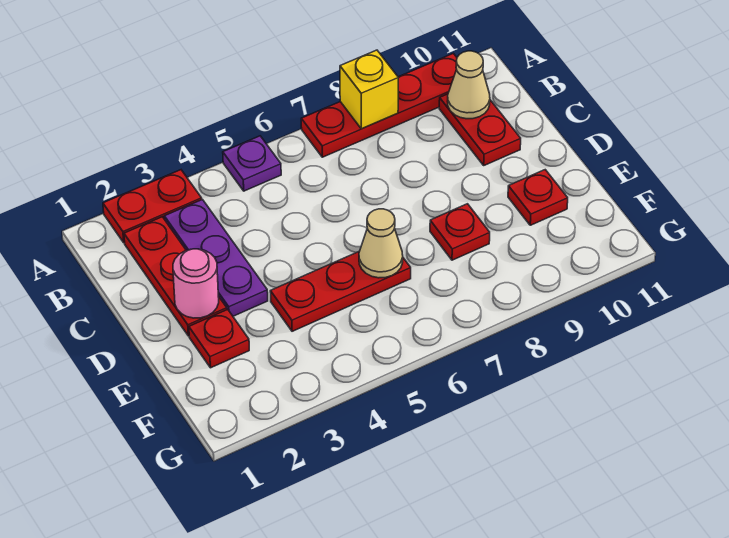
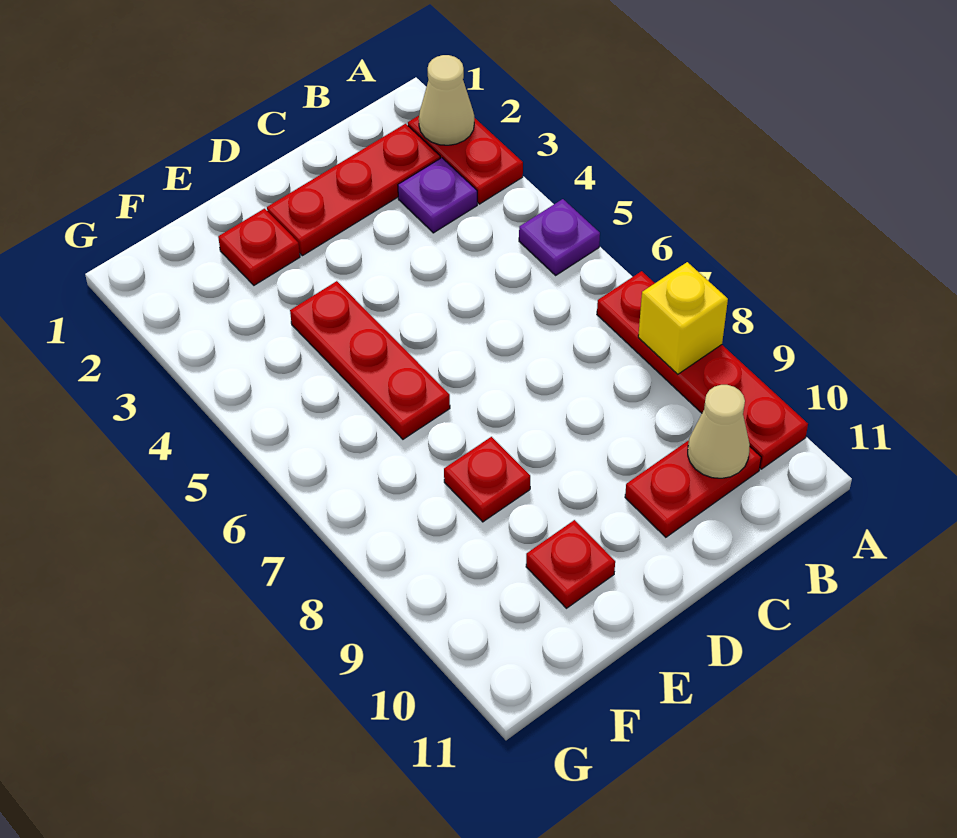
purple 1x3 plate [164,200,268,316] -> purple 1x1 plate [398,158,477,233]
pink 1x1 round brick [173,249,219,318] -> none
tan 1x1 cone [359,209,403,278] -> tan 1x1 cone moved to [419,55,474,145]

